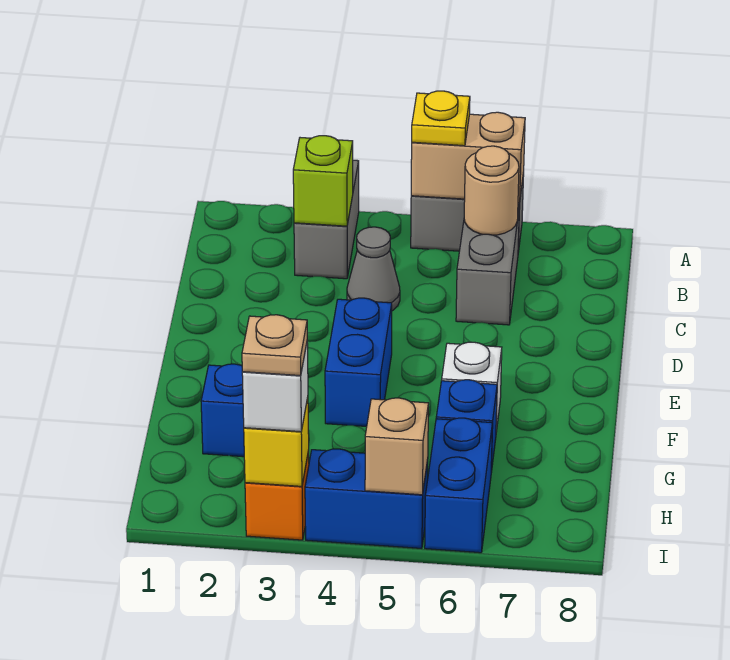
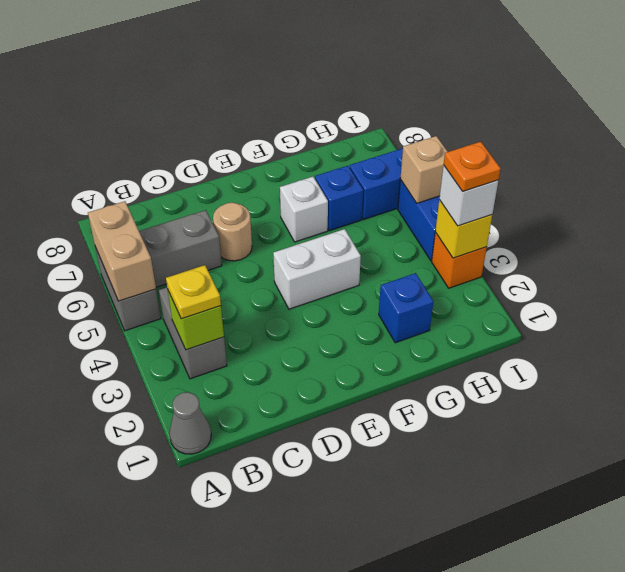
grey 1x2 brick [294,160,359,279] -> grey 1x2 brick turned to [159,287,227,379]
yellow 1x1 plate [412,91,470,146] -> yellow 1x1 plate moved to [166,265,221,319]
tan 1x1 round brick [464,146,519,235] -> tan 1x1 round brick moved to [213,203,252,261]
grey 1x1 cone [347,227,400,311] -> grey 1x1 cone moved to [170,392,211,454]
blue 1x2 brick [325,298,392,427] -> white 1x2 brick [273,229,361,309]
tan 1x1 plate [242,315,307,376] -> orange 1x1 plate [444,142,501,191]

